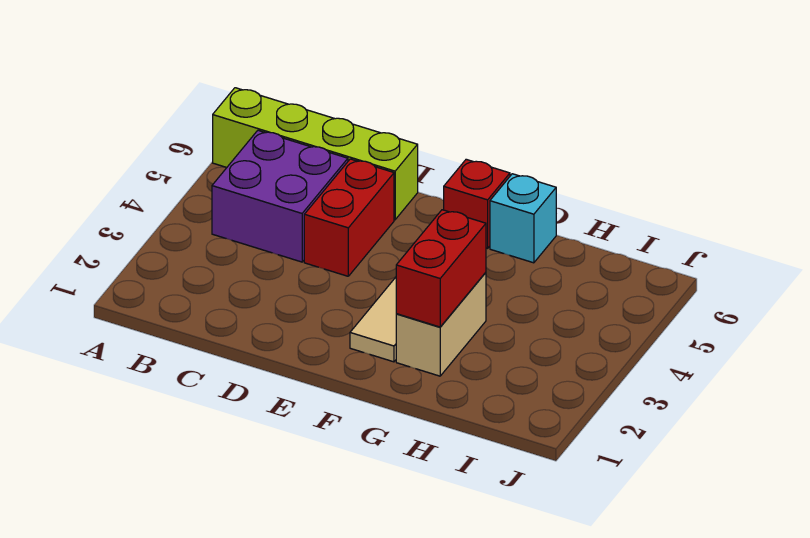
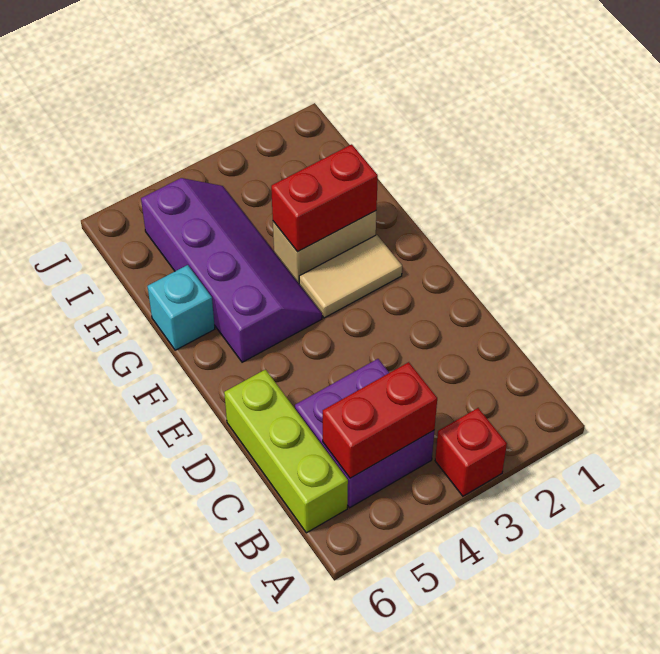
lime 1x4 brick [213,88,418,220] -> lime 1x3 brick [224,370,348,533]
red 1x2 brick [304,159,394,276] -> red 1x2 brick moved to [323,362,437,478]
none -> purple 2x4 slope [141,178,322,362]
red 1x1 brick [444,159,510,248] -> red 1x1 brick moved to [435,408,507,496]

